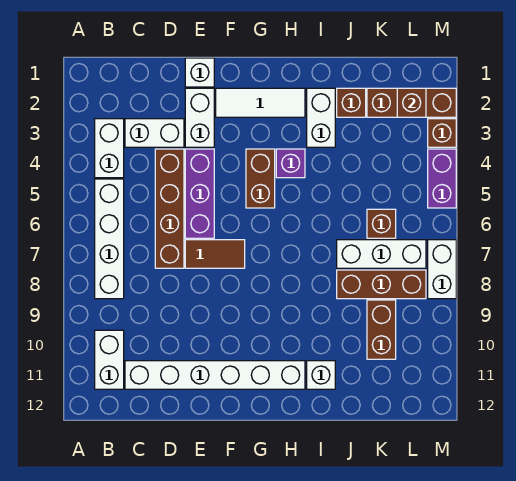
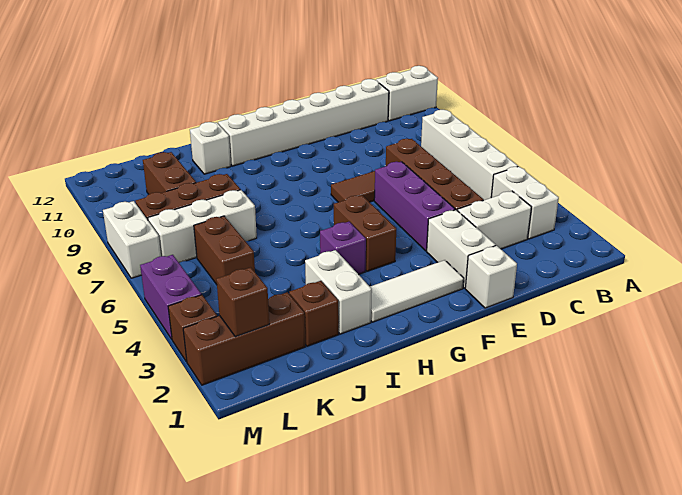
white 1x2 brick [95,330,124,389] -> white 1x2 brick turned to [376,66,438,121]
brown 1x1 brick [367,209,396,238] -> brown 1x2 brick [194,216,255,284]

